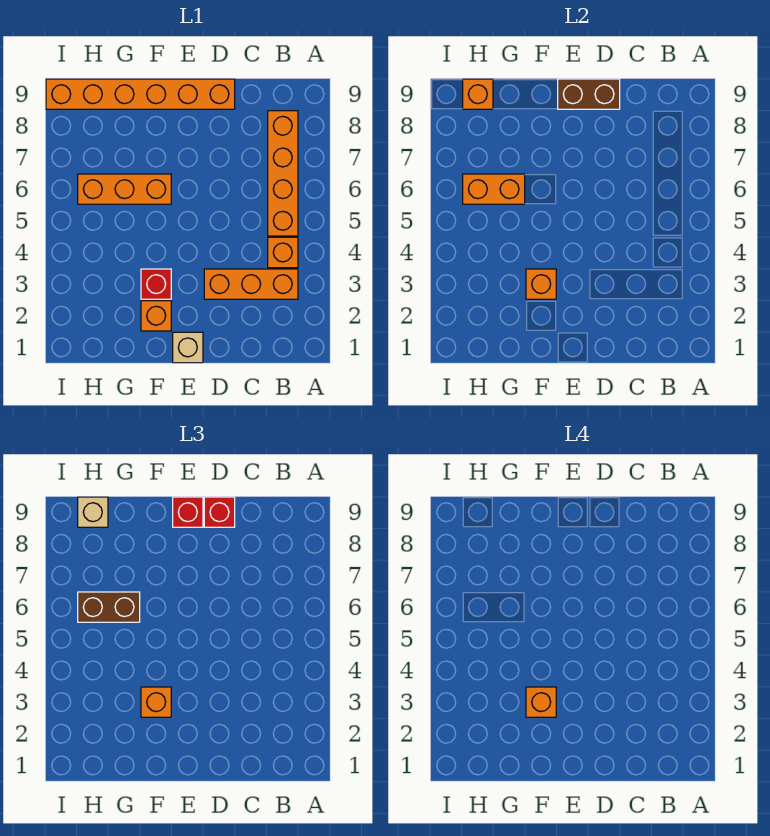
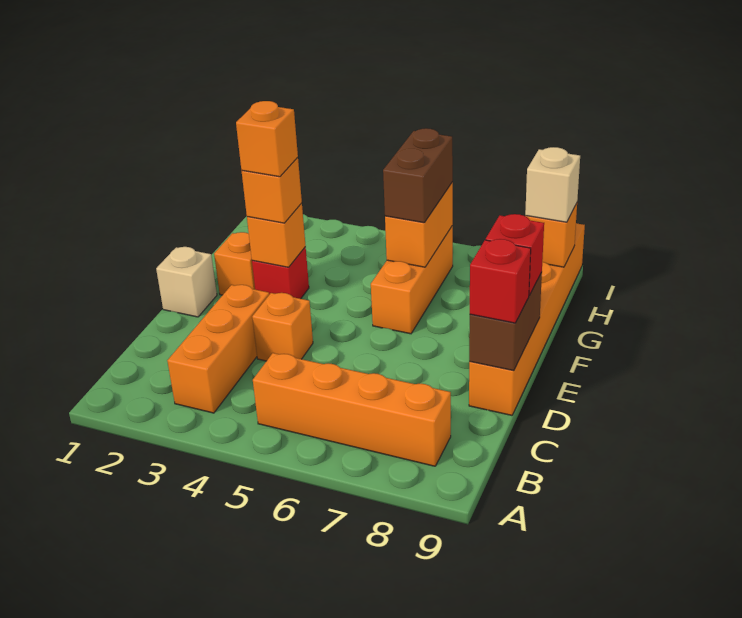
orange 1x1 brick [268,237,298,268] -> orange 1x1 brick moved to [252,293,313,361]

